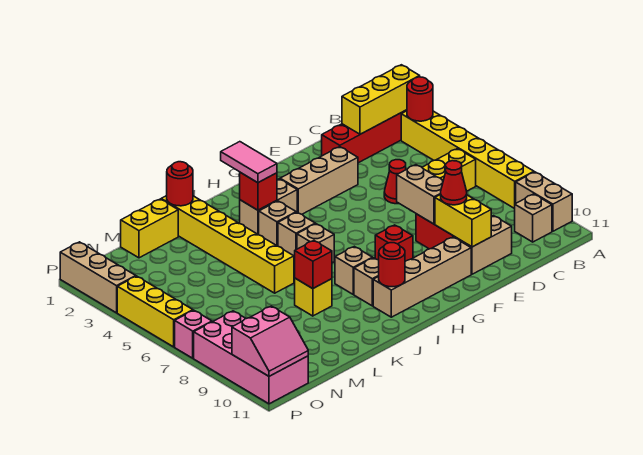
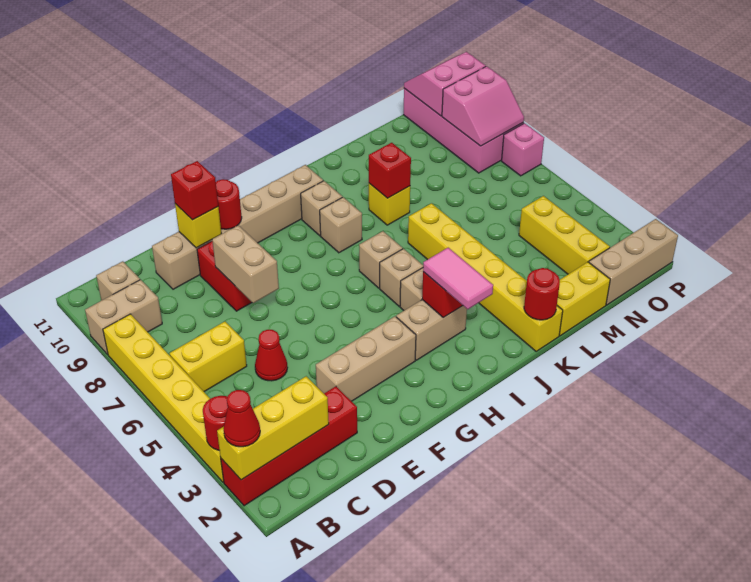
tan 1x2 brick [516,172,572,231] -> tan 1x2 brick turned to [85,280,162,355]
yellow 1x2 brick [435,195,492,247] -> yellow 1x1 brick [175,204,221,248]
red 1x1 cone [441,161,467,205] -> red 1x1 cone moved to [224,390,260,447]
red 1x1 brick [375,225,413,261] -> red 1x1 brick moved to [171,161,218,220]
red 1x1 round brick [379,243,405,287] -> red 1x1 round brick moved to [216,179,242,229]
none -> pink 2x2 slope [442,66,524,146]
tan 1x3 brick [60,242,136,313] -> tan 1x3 brick turned to [589,219,678,305]
yellow 1x3 brick [117,276,193,347] -> yellow 1x3 brick moved to [519,196,610,274]

